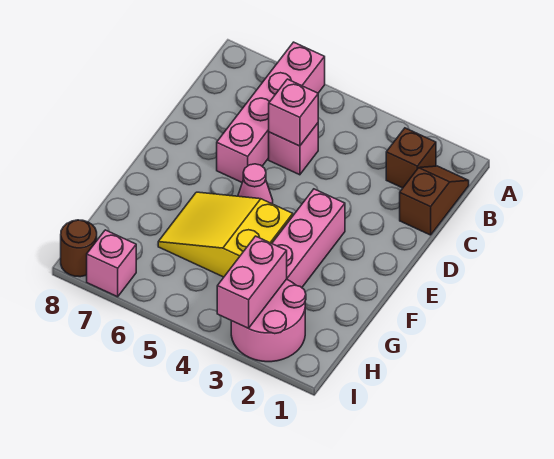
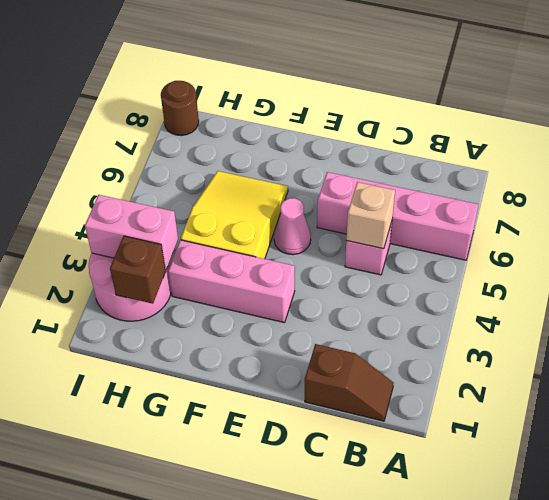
brown 1x1 brick [386,128,436,188] -> brown 1x1 brick moved to [110,236,166,304]
pink 1x1 brick [269,79,318,146] -> tan 1x1 brick [346,182,395,249]
pink 1x1 brick [87,230,136,297] -> none

